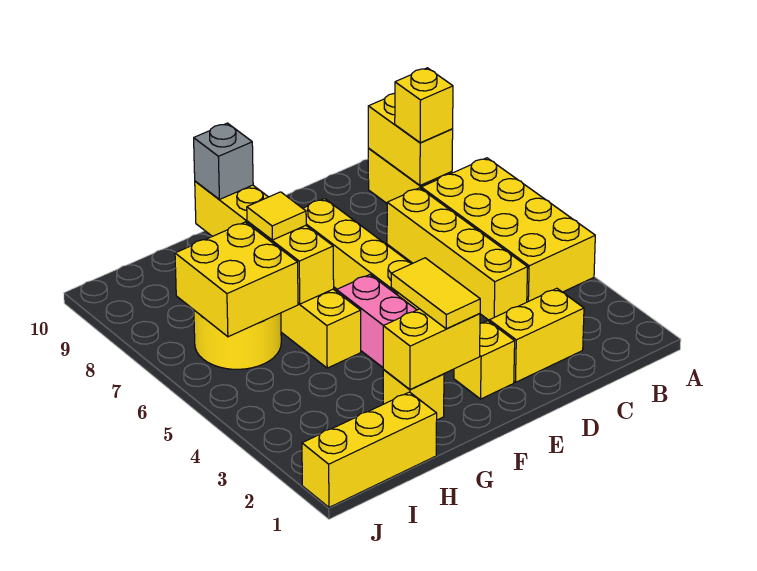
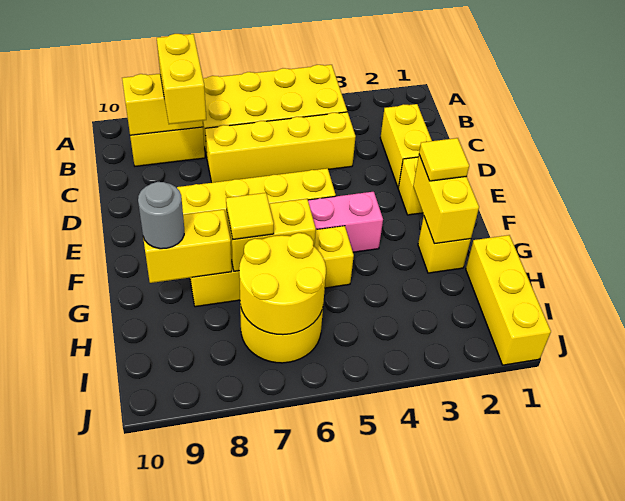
yellow 1x1 brick [395,68,453,143] -> yellow 1x2 brick [157,34,206,124]
yellow 1x2 tile [391,258,480,329] -> yellow 1x1 tile [419,138,469,181]
grey 1x1 brick [194,123,253,200] -> grey 1x1 round brick [138,182,184,249]
yellow 2x2 brick [175,222,298,337] -> yellow 2x2 round brick [239,233,326,335]

